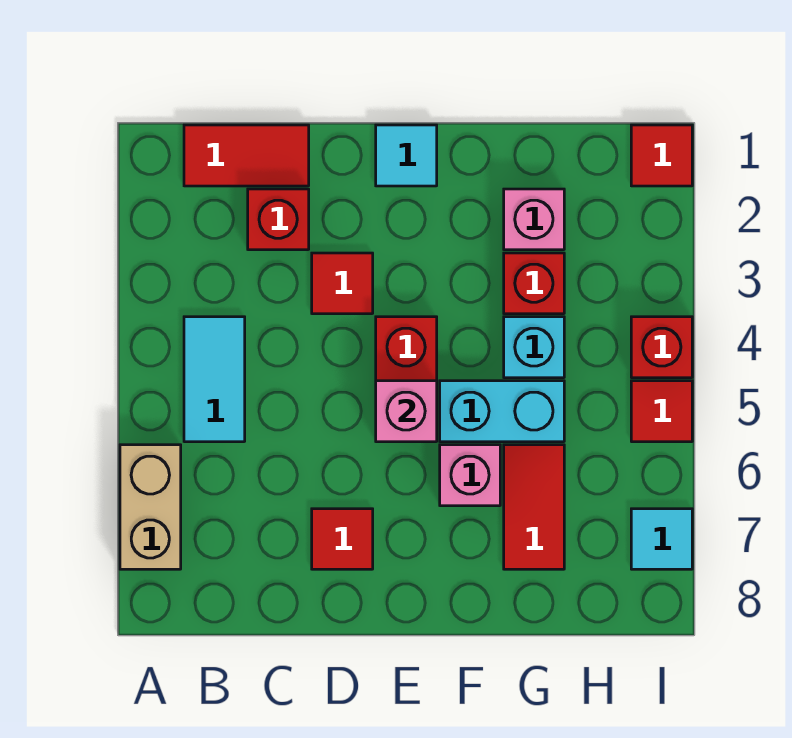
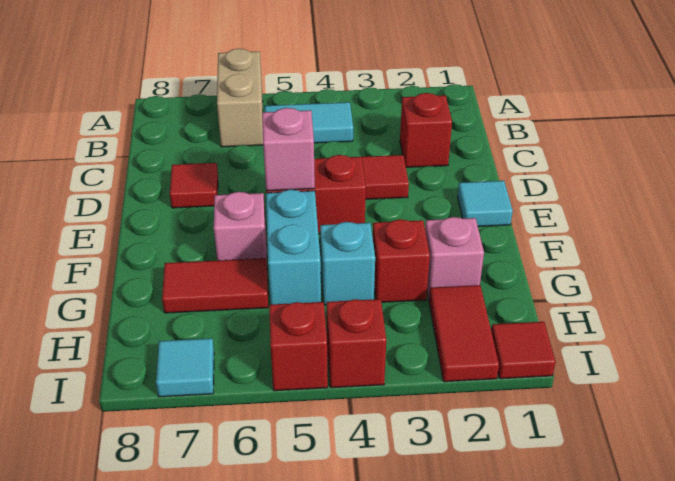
tan 1x2 brick [120,445,181,569] -> tan 1x2 brick turned to [217,49,263,147]
red 1x2 tile [184,125,309,186] -> red 1x2 tile moved to [429,285,499,382]
red 1x1 tile [631,381,692,442] -> red 1x1 brick [269,302,328,391]

